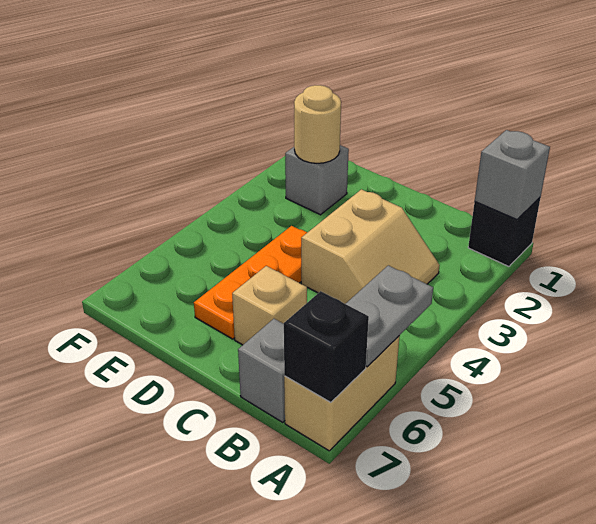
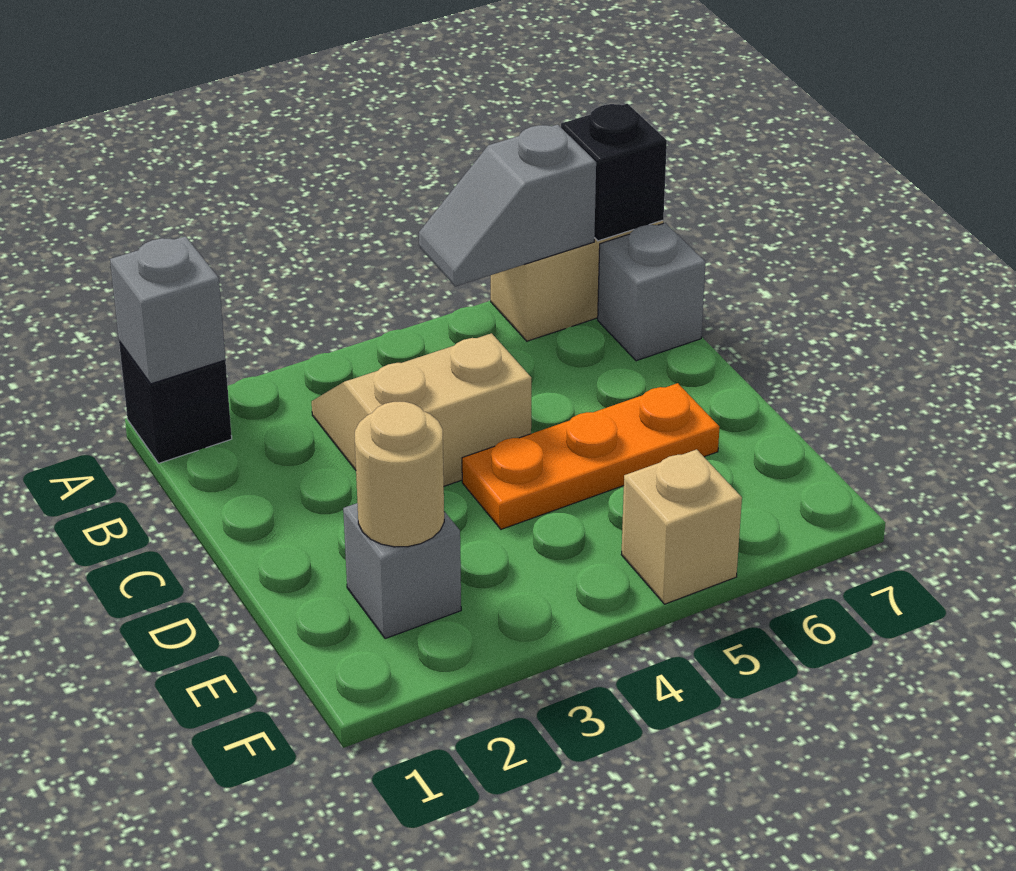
grey 1x2 plate [346,265,433,367] -> grey 1x2 slope [419,124,596,287]
tan 1x1 brick [232,266,307,345] -> tan 1x1 brick moved to [621,449,742,604]

